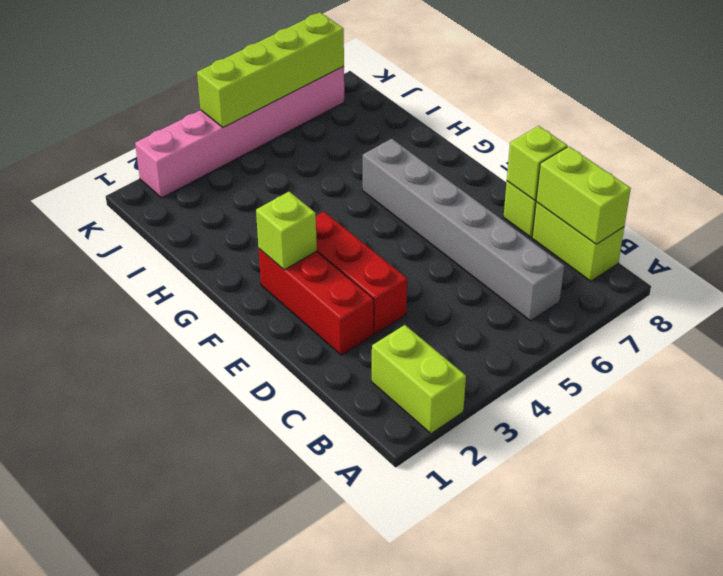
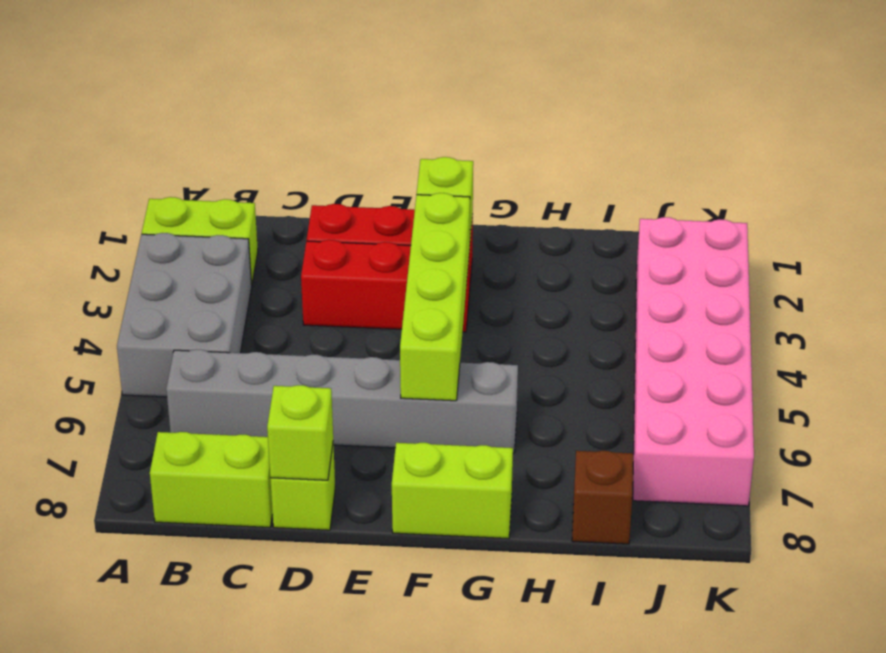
none -> grey 2x3 brick [117,233,252,397]
lime 1x2 brick [536,147,631,244] -> lime 1x2 brick moved to [392,443,513,539]
none -> brown 1x1 brick [572,451,633,544]
pink 1x6 brick [135,66,344,198] -> pink 2x6 brick [633,217,754,506]
lime 1x4 brick [197,12,344,128] -> lime 1x4 brick moved to [400,193,470,401]

